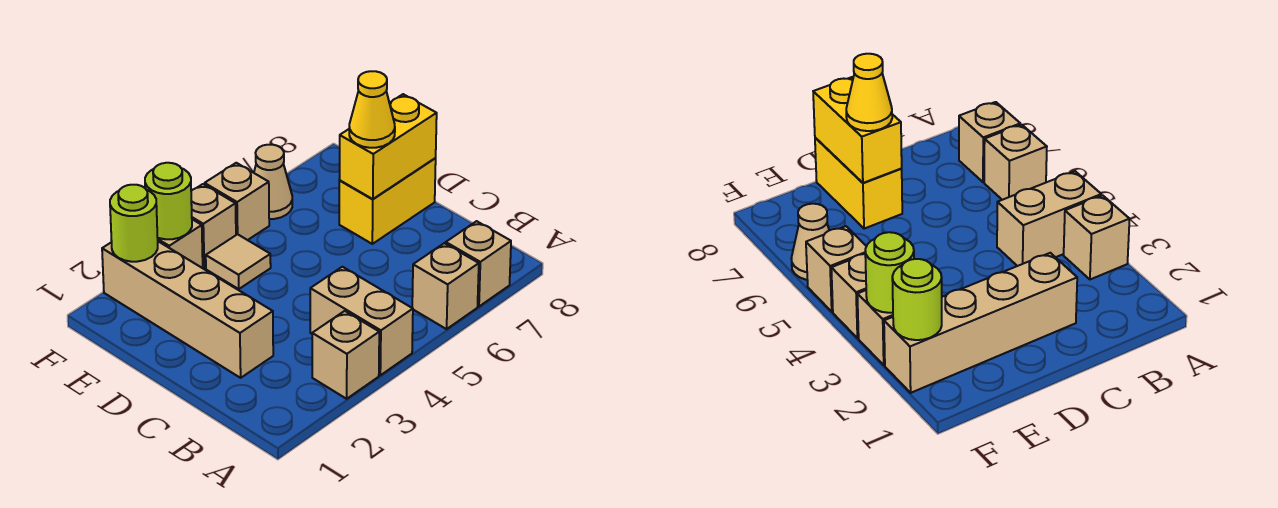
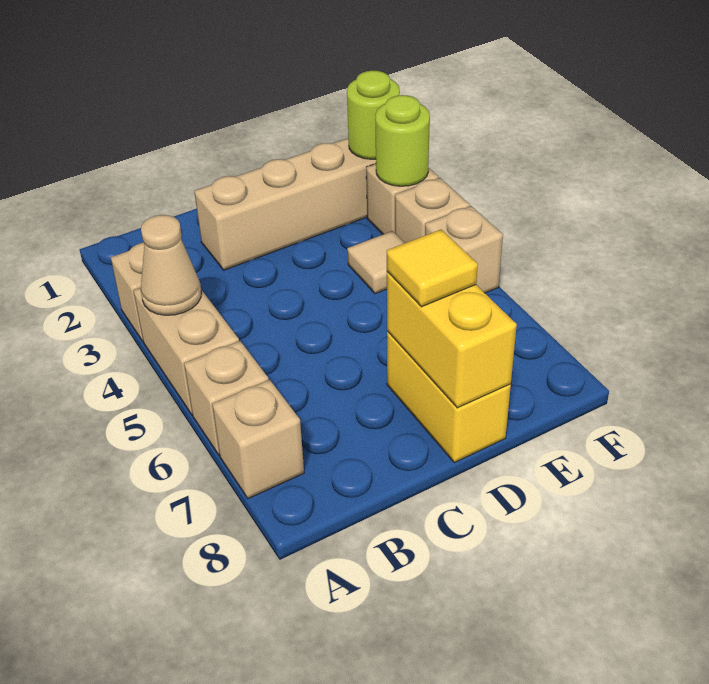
tan 1x2 brick [310,267,413,375] -> tan 1x2 brick turned to [134,288,239,415]
yellow 1x1 cone [349,71,395,148] -> yellow 1x1 tile [387,230,478,307]
tan 1x1 cone [254,145,292,219] -> tan 1x1 cone moved to [141,215,201,315]

